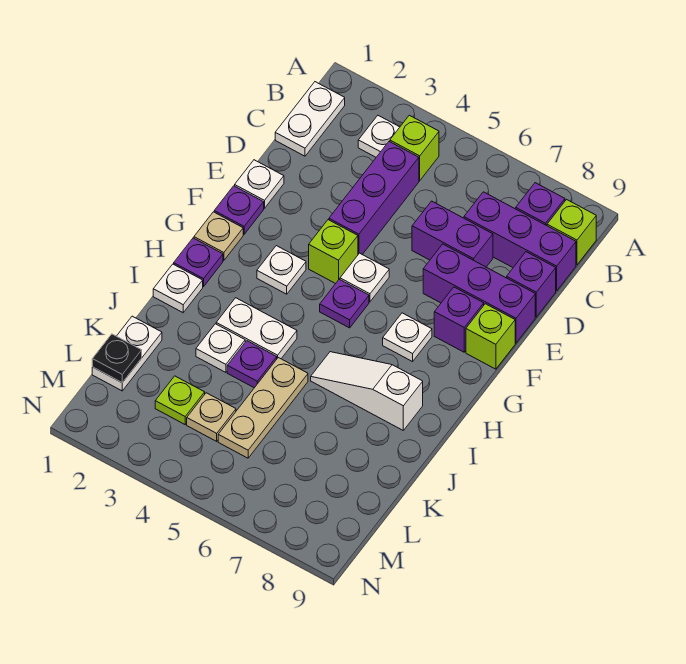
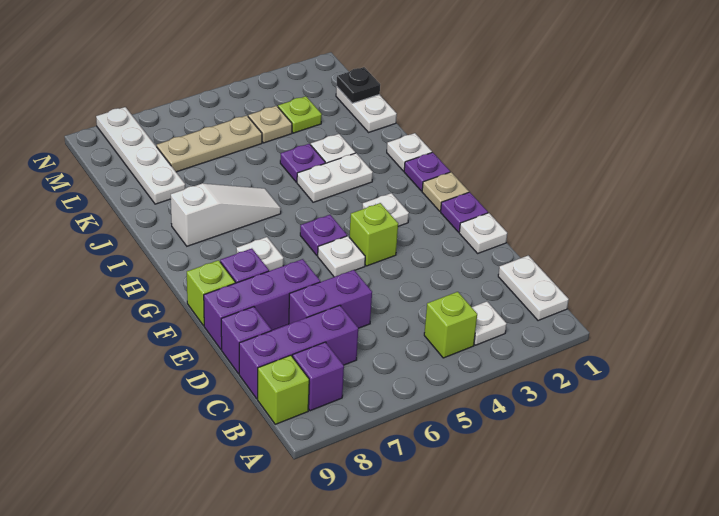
purple 1x3 brick [329,142,419,254] -> none
tan 1x3 plate [218,358,308,458] -> tan 1x3 plate turned to [157,115,262,172]
none -> white 1x4 plate [96,107,185,204]

